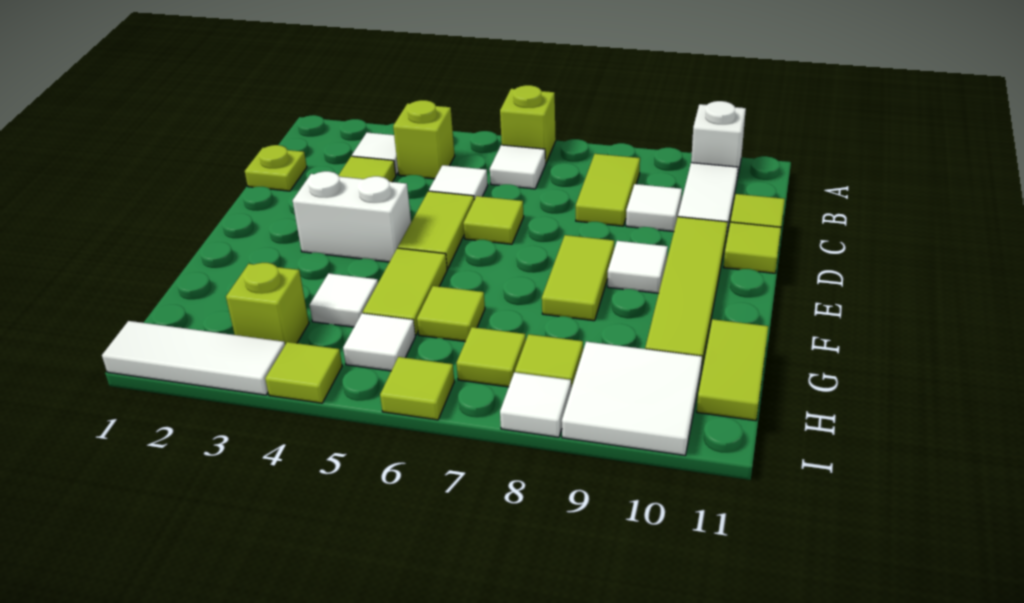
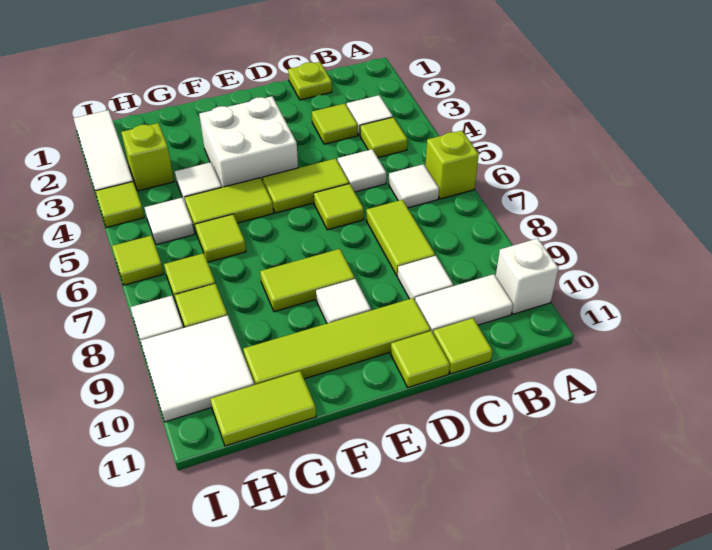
lime 1x1 brick [393,100,455,179] -> lime 1x1 tile [360,117,408,158]
lime 1x2 tile [576,154,640,226] -> lime 1x2 tile turned to [366,200,435,276]
white 1x2 brick [293,171,411,262] -> white 2x2 brick [199,96,298,187]

